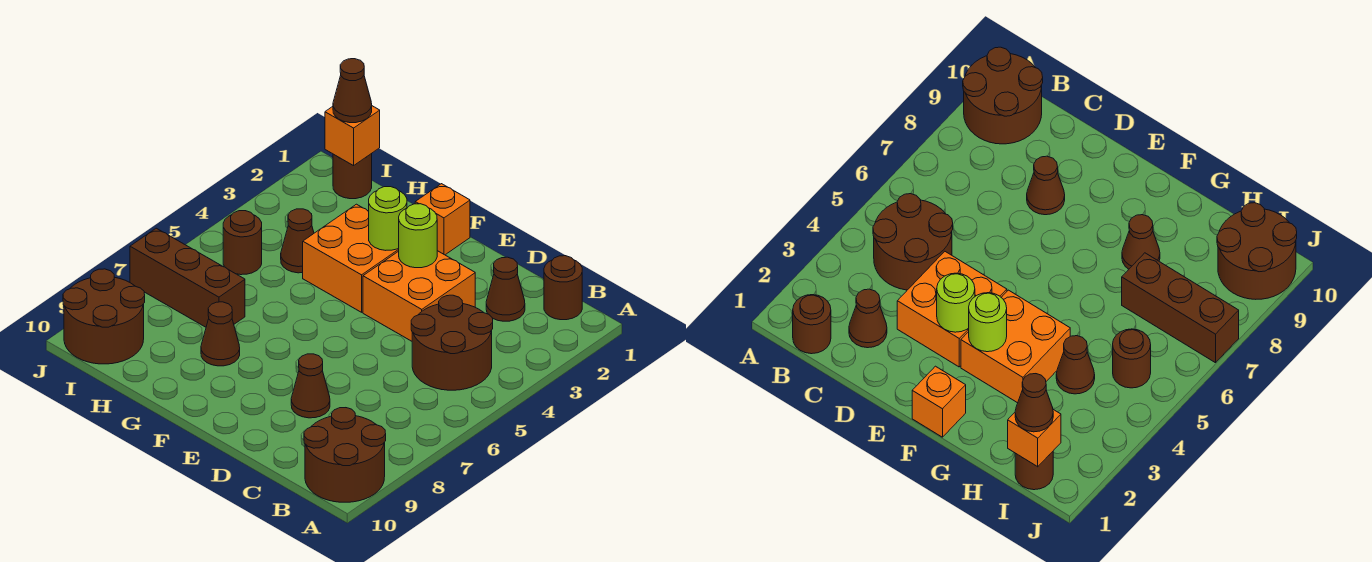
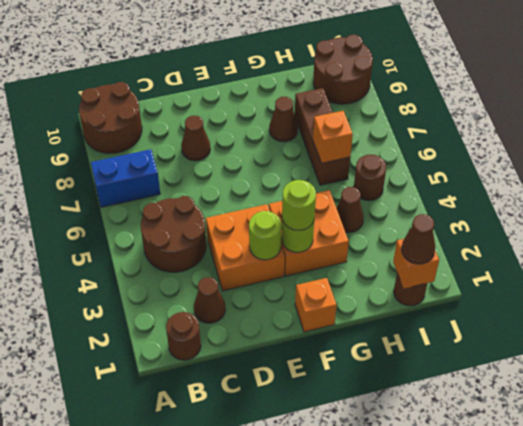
none -> blue 1x2 brick [91,149,160,207]
none -> lime 1x1 round brick [282,180,316,230]
none -> orange 1x1 brick [313,111,353,163]
brown 1x3 brick [130,228,245,327] -> brown 1x3 brick turned to [295,88,350,185]

